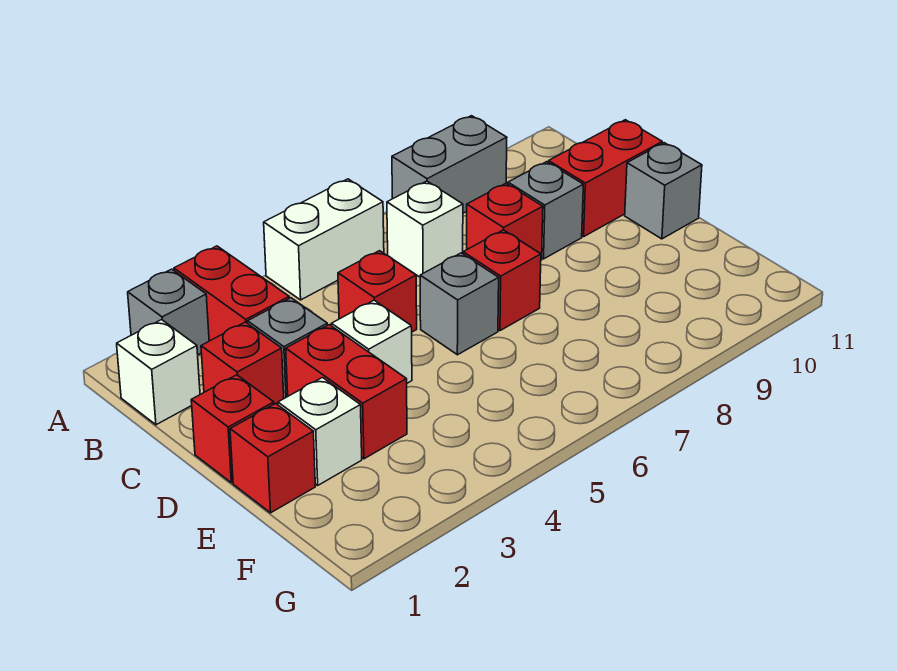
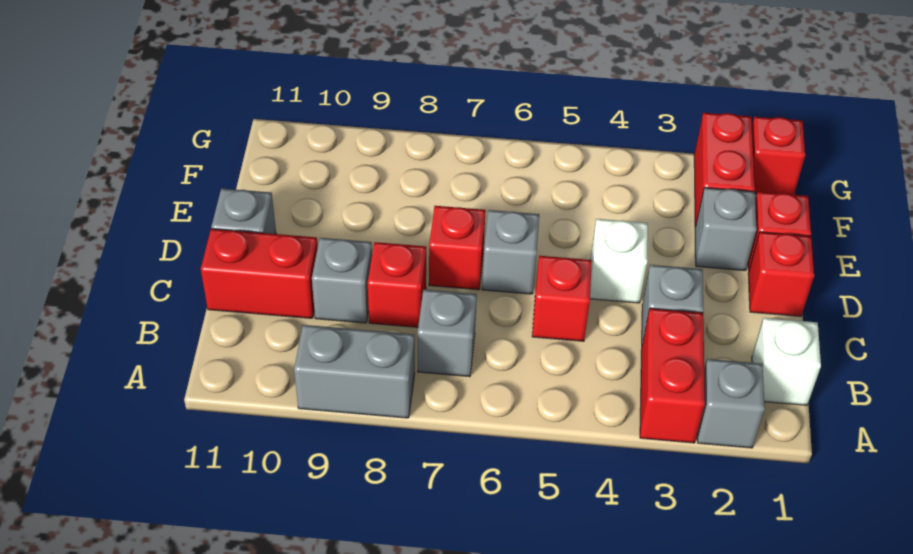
white 1x2 brick [264,179,384,300] -> none
white 1x1 brick [387,181,463,277] -> grey 1x1 brick [418,290,477,377]
red 1x1 brick [201,322,284,405] -> red 1x1 brick moved to [752,117,805,195]
red 1x2 brick [286,325,407,459] -> red 1x2 brick moved to [694,113,755,227]
white 1x1 brick [278,378,362,485] -> grey 1x1 brick [695,188,757,271]

